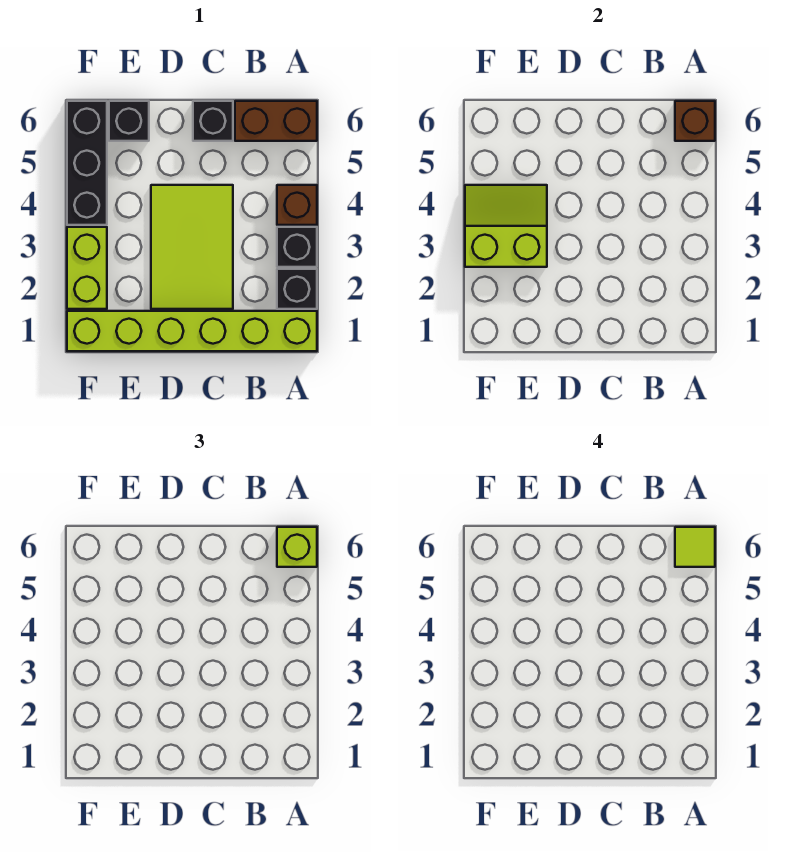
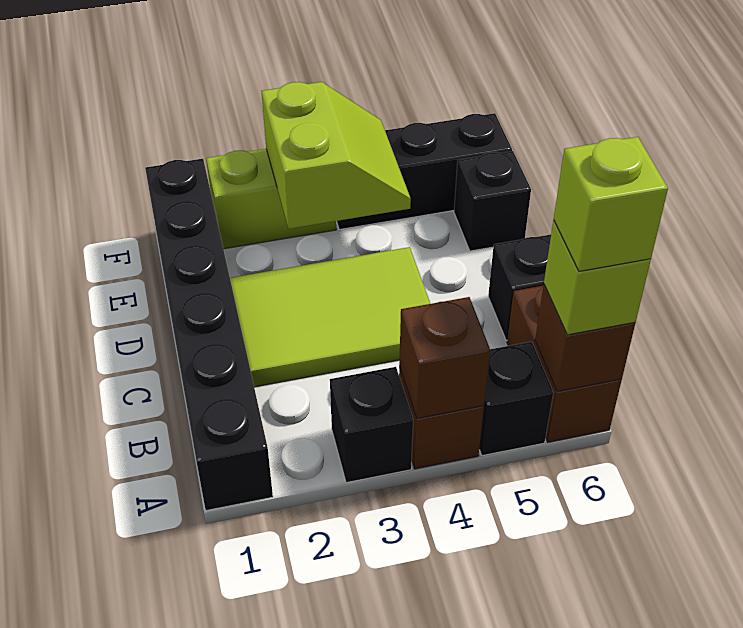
lime 1x6 brick [67,311,317,351] -> black 1x6 brick [145,159,273,510]
black 1x1 brick [277,269,317,309] -> black 1x1 brick moved to [479,342,553,456]
none -> brown 1x1 brick [399,297,490,418]
lime 1x1 tile [675,527,715,567] -> lime 1x1 brick [554,137,668,271]

